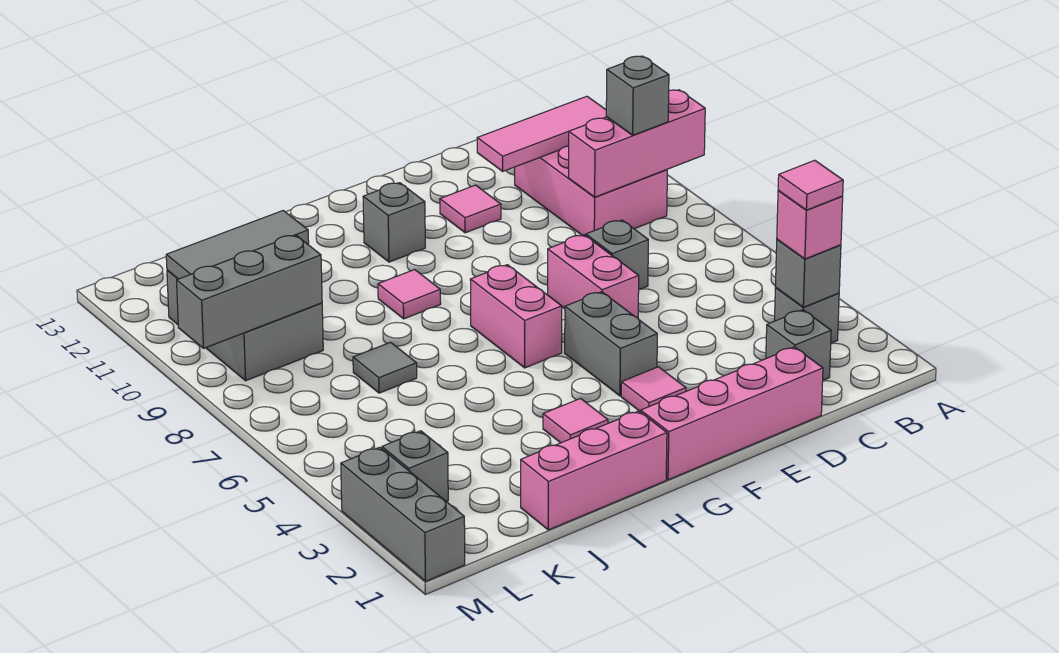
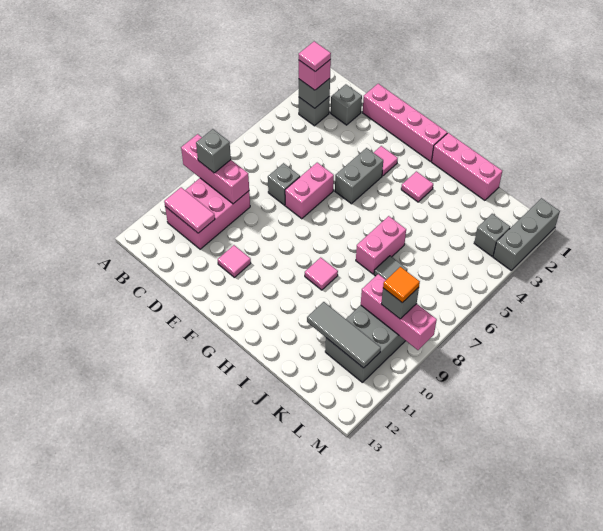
pink 1x3 tile [477,96,606,171] -> pink 1x2 tile [164,187,215,233]
pink 1x2 brick [470,265,562,368] -> pink 1x2 brick moved to [356,216,406,274]
grey 1x1 brick [363,183,425,262] -> grey 1x1 brick moved to [381,288,419,319]
grey 1x3 brick [177,235,322,348] -> pink 1x3 brick [361,274,437,350]
none -> orange 1x1 tile [383,267,420,303]

